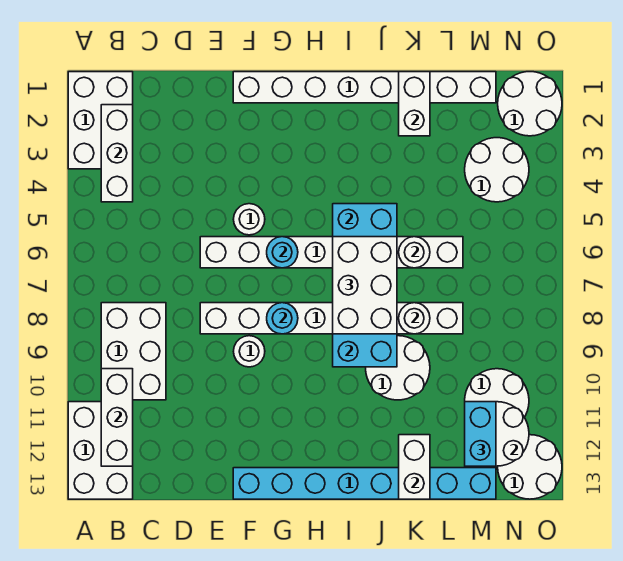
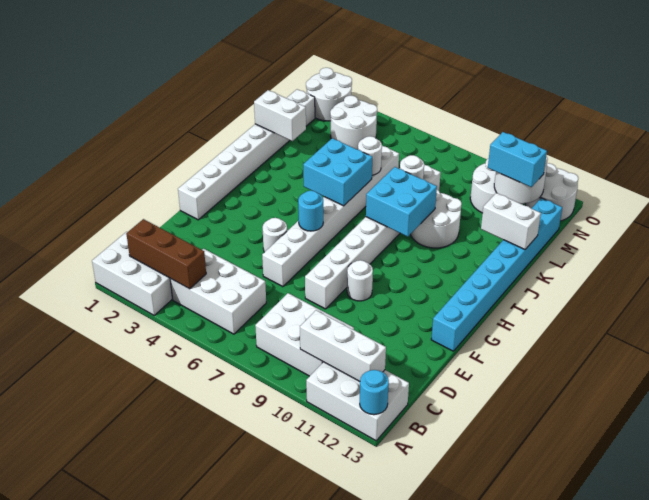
white 1x3 brick [101,105,133,202] -> brown 1x3 brick [126,219,206,289]
cyan 1x1 round brick [267,303,298,334] -> cyan 1x1 round brick moved to [360,370,389,415]
white 2x3 brick [333,237,397,334] -> white 2x3 brick moved to [170,249,266,334]

